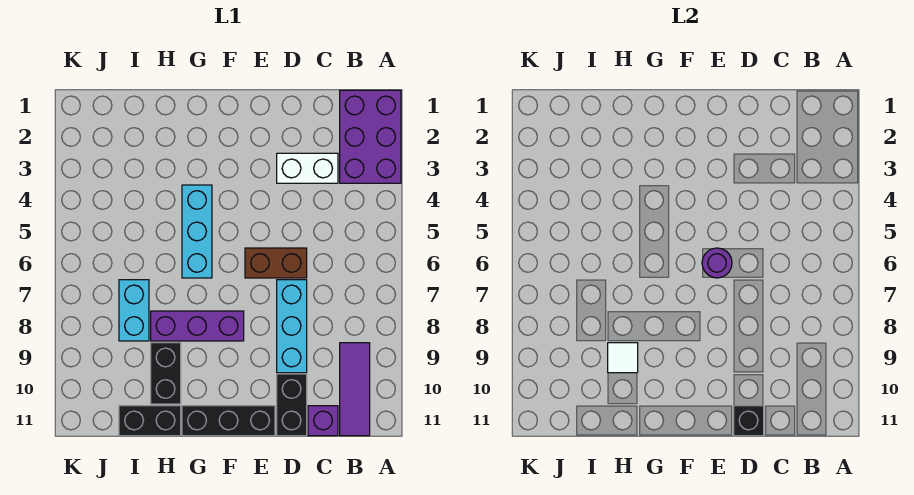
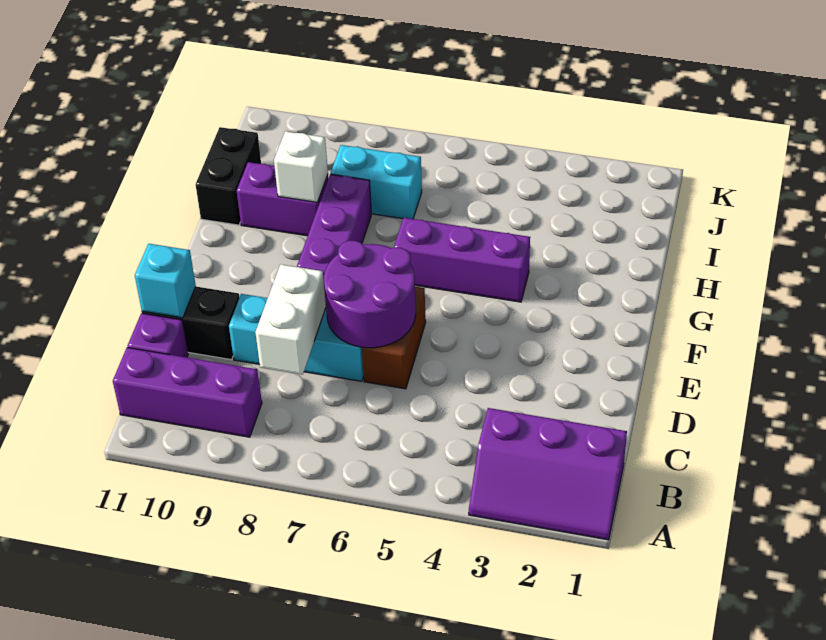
purple 2x3 brick [340,90,401,183] -> purple 2x3 slope [469,408,627,540]
purple 1x3 tile [340,343,370,436] -> purple 1x3 brick [113,347,262,437]
white 1x2 brick [277,153,338,183] -> white 1x2 brick moved to [255,264,326,375]
black 1x1 brick [734,406,764,436] -> cyan 1x1 brick [135,244,196,318]
purple 1x1 round brick [702,248,732,278] -> purple 2x2 round brick [324,241,416,348]
black 1x3 brick [182,406,275,436] -> none
cyan 1x3 brick [182,185,212,278] -> purple 1x3 brick [394,218,530,302]
black 1x2 brick [151,343,181,404] -> purple 1x2 brick [237,162,328,236]
white 1x1 tile [608,343,638,373] -> white 1x1 brick [274,131,328,202]

